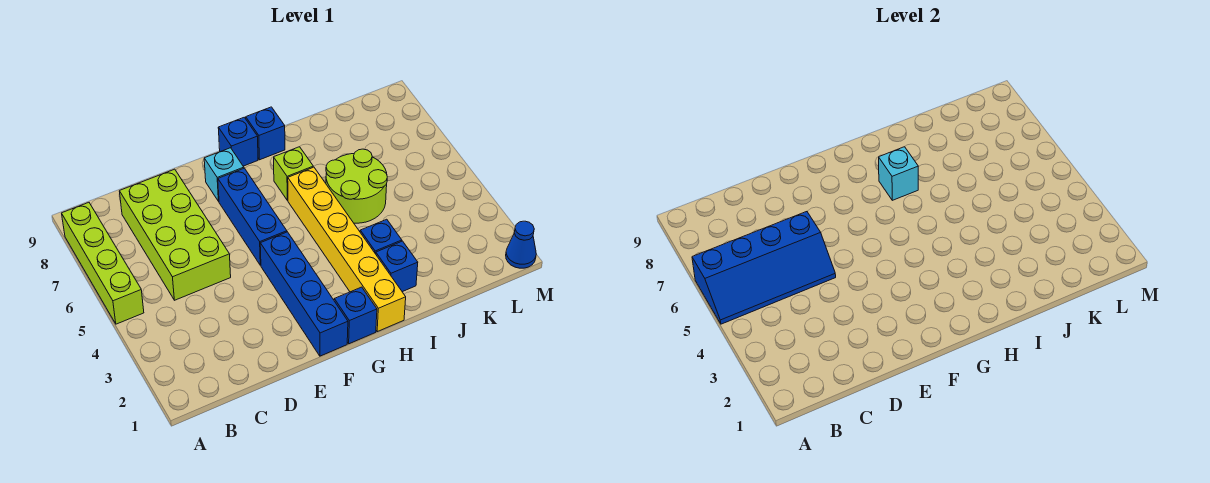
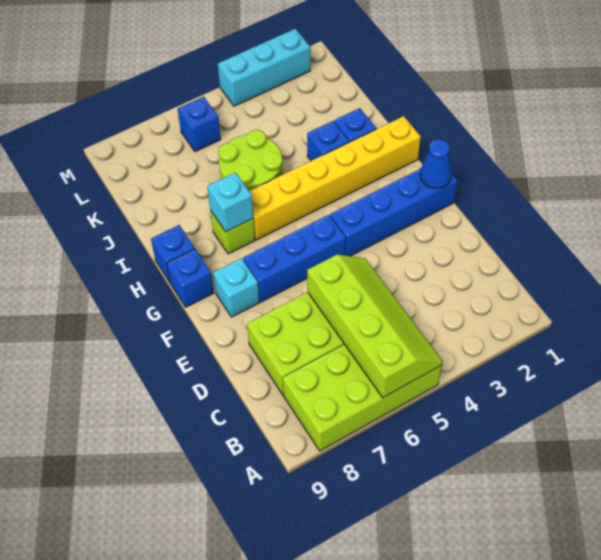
lime 1x4 brick [62,203,144,324] -> lime 2x4 brick [283,344,442,451]
blue 2x4 slope [692,212,836,324] -> lime 2x4 slope [307,255,442,398]
blue 1x1 brick [334,287,377,344] -> blue 1x1 brick moved to [178,97,221,152]
blue 1x1 cone [506,221,536,268] -> blue 1x1 cone moved to [420,139,452,188]
none -> cyan 1x3 brick [218,29,310,106]

